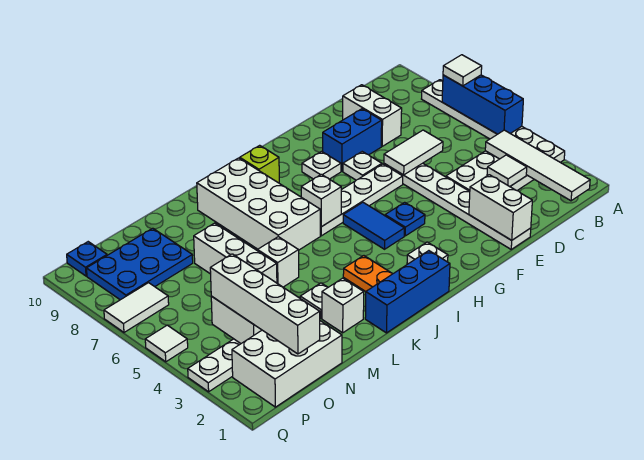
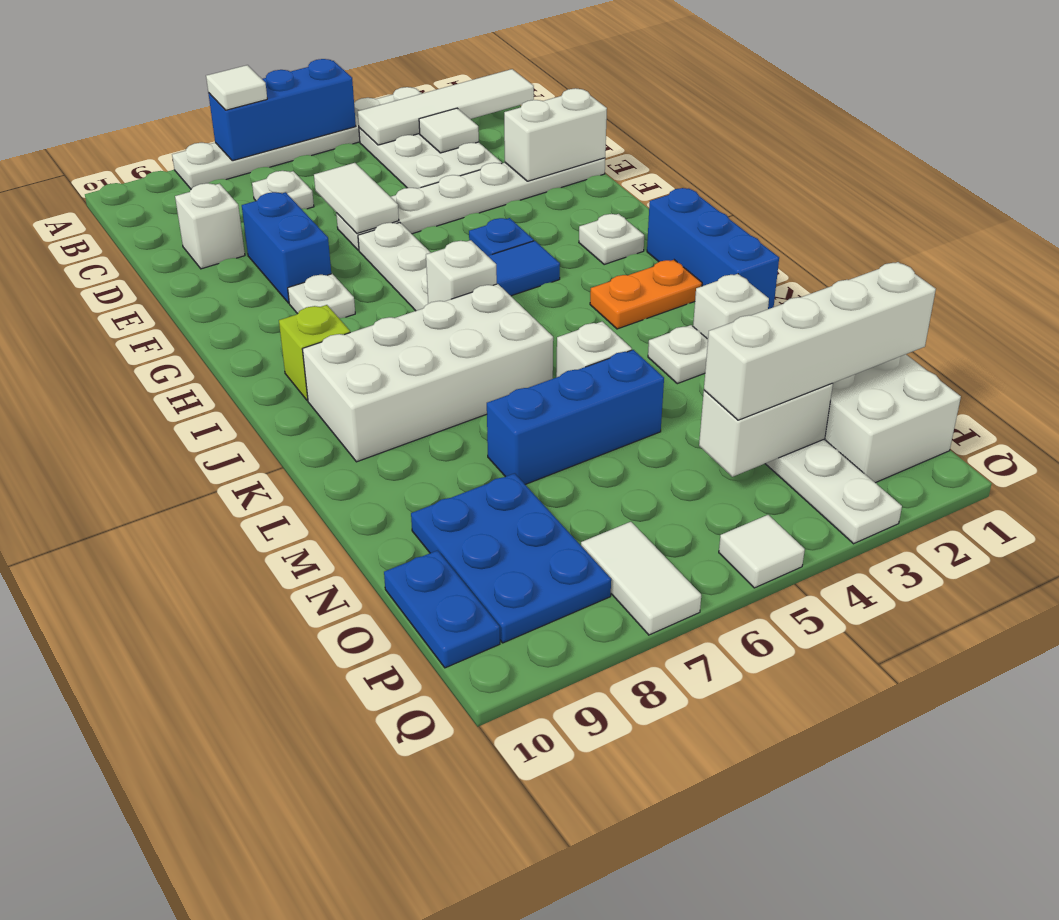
white 1x2 brick [343,85,402,146] -> white 1x1 brick [175,183,245,269]
white 1x1 plate [343,152,382,180] -> white 1x1 plate moved to [252,171,314,209]
white 1x3 brick [194,223,277,283] -> blue 1x3 brick [487,350,664,484]
blue 1x1 plate [67,242,107,276] -> blue 1x2 plate [384,550,500,668]

